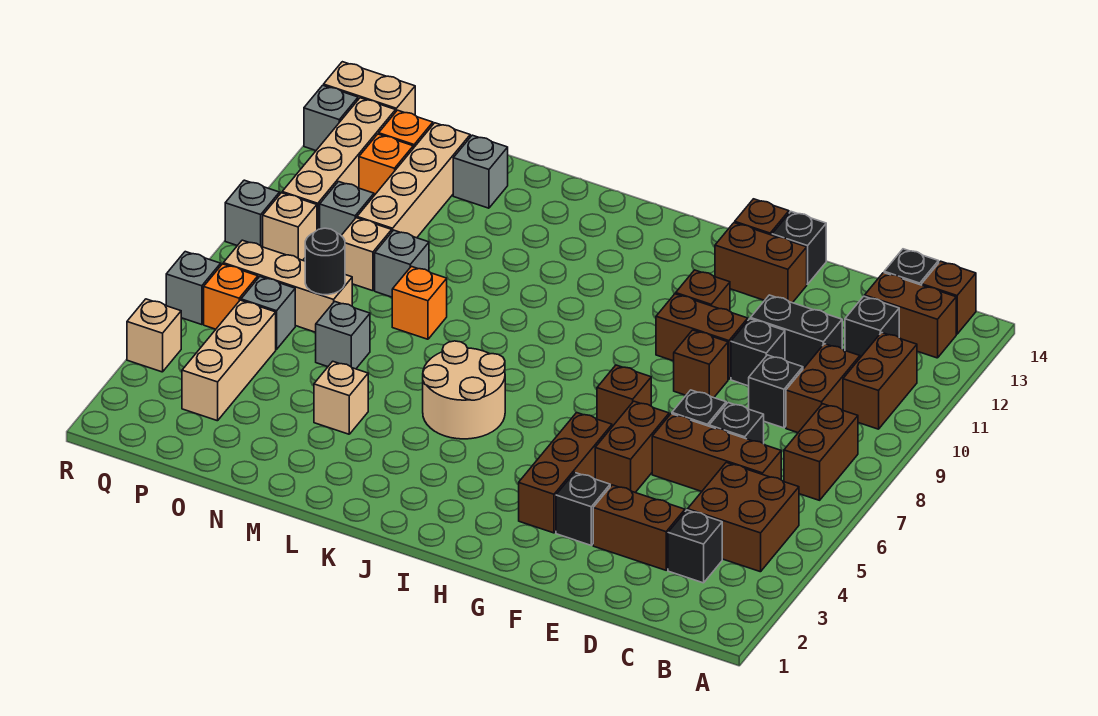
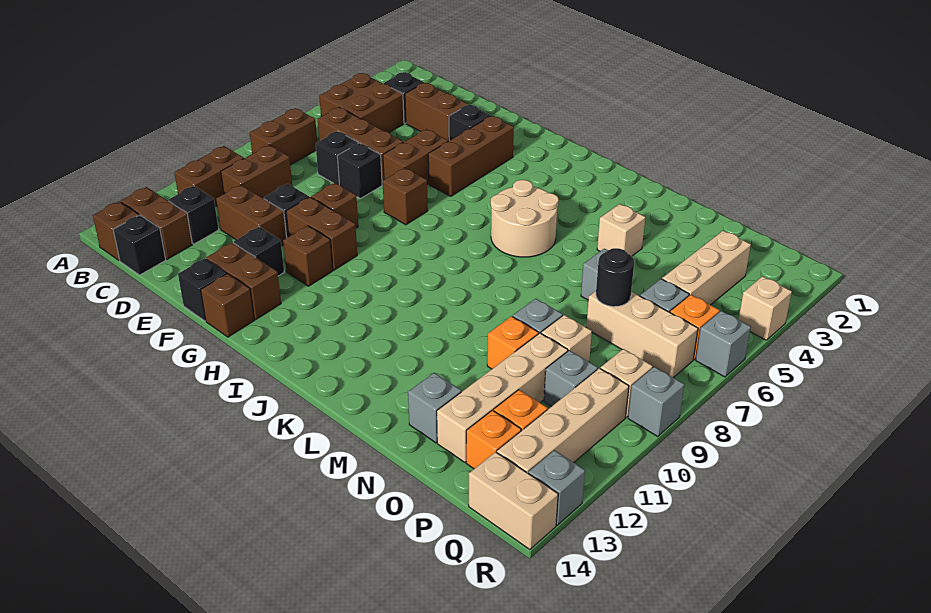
black 1x1 brick [749,355,803,428] -> black 1x1 brick moved to [234,227,284,276]
black 1x2 brick [750,295,842,369] -> brown 1x2 brick [216,185,287,246]
orange 1x1 brick [392,266,447,339] -> orange 1x1 brick moved to [487,316,539,369]

